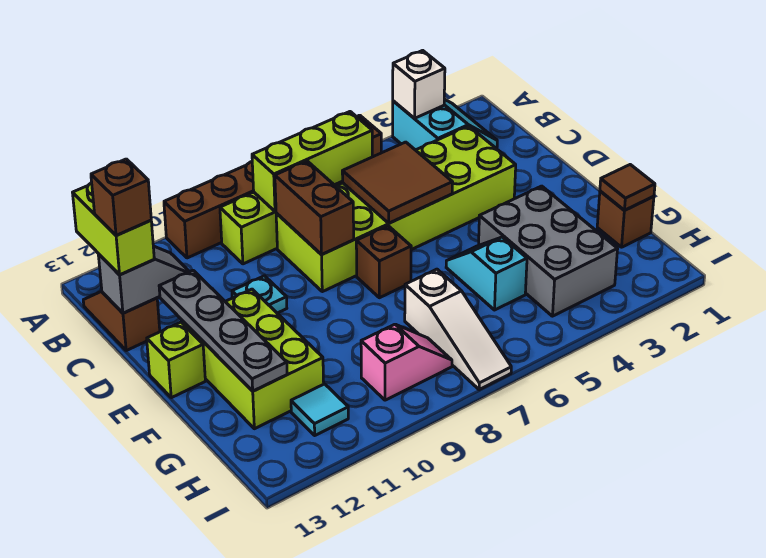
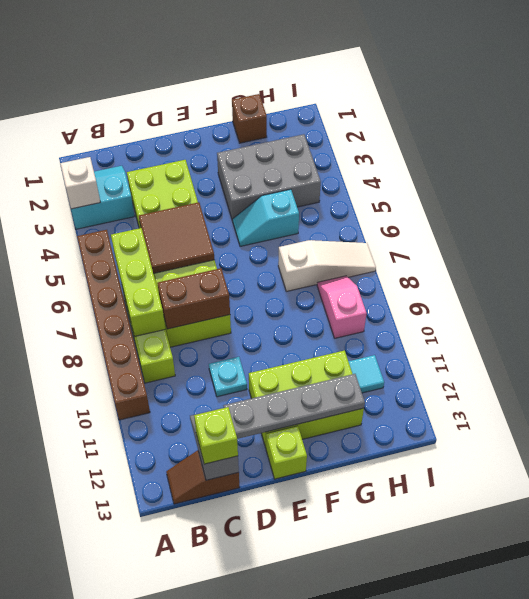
lime 1x2 brick [73,183,154,275] -> lime 1x1 brick [194,407,238,464]
brown 1x1 brick [91,159,151,236] -> none
brown 1x1 brick [356,226,411,298] -> none
brown 1x1 tile [600,165,655,210] -> none

